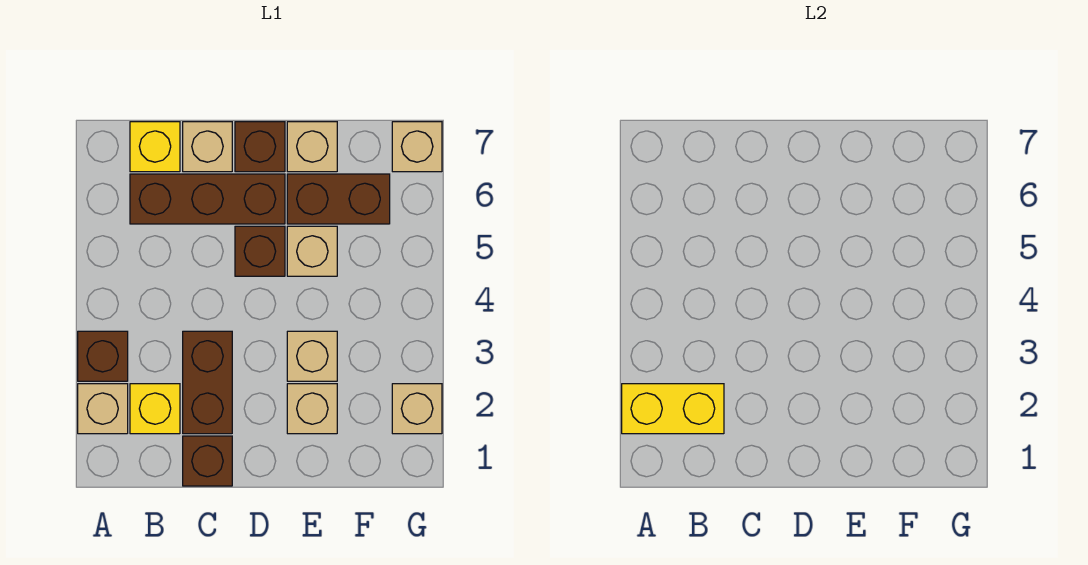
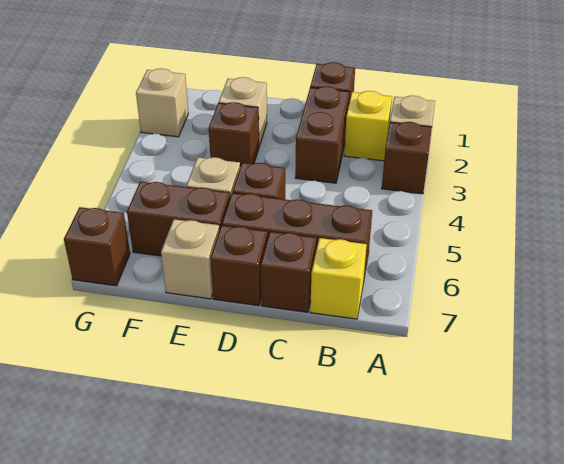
yellow 1x2 brick [622,384,724,434] -> none
tan 1x1 brick [183,122,232,172] -> brown 1x1 brick [261,232,317,312]
tan 1x1 brick [287,331,337,381] -> brown 1x1 brick [209,102,259,167]
tan 1x1 brick [392,122,442,172] -> brown 1x1 brick [64,207,130,286]

